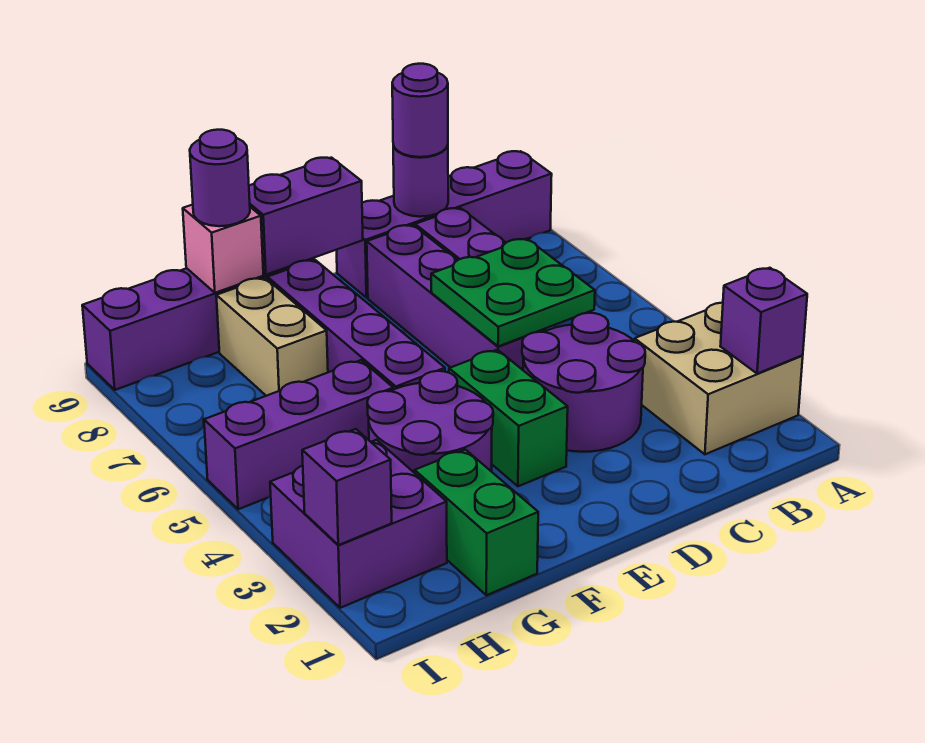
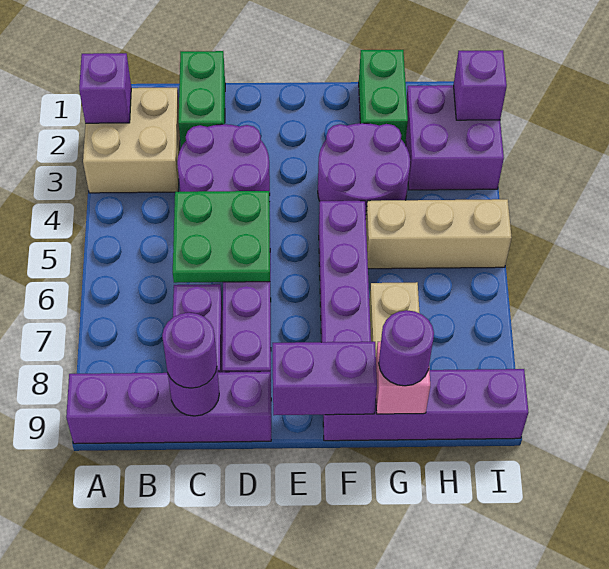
green 1x2 brick [449,350,568,486] -> green 1x2 brick moved to [178,51,225,147]
purple 1x3 brick [204,360,393,509] -> tan 1x3 brick [366,199,512,269]

